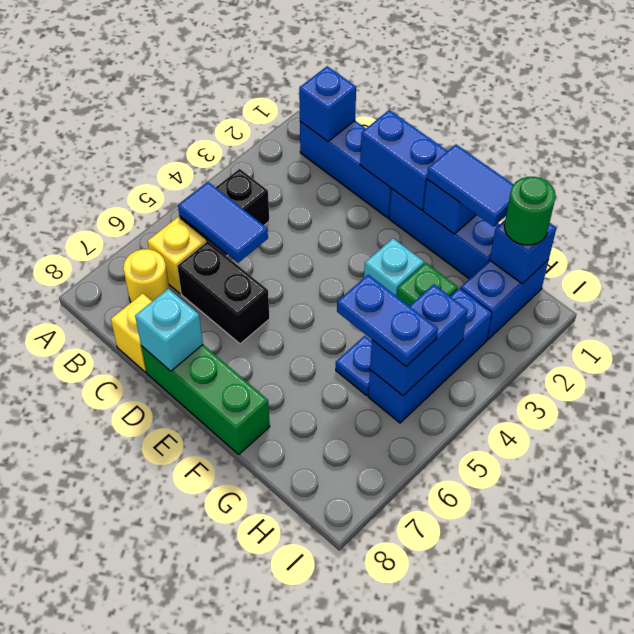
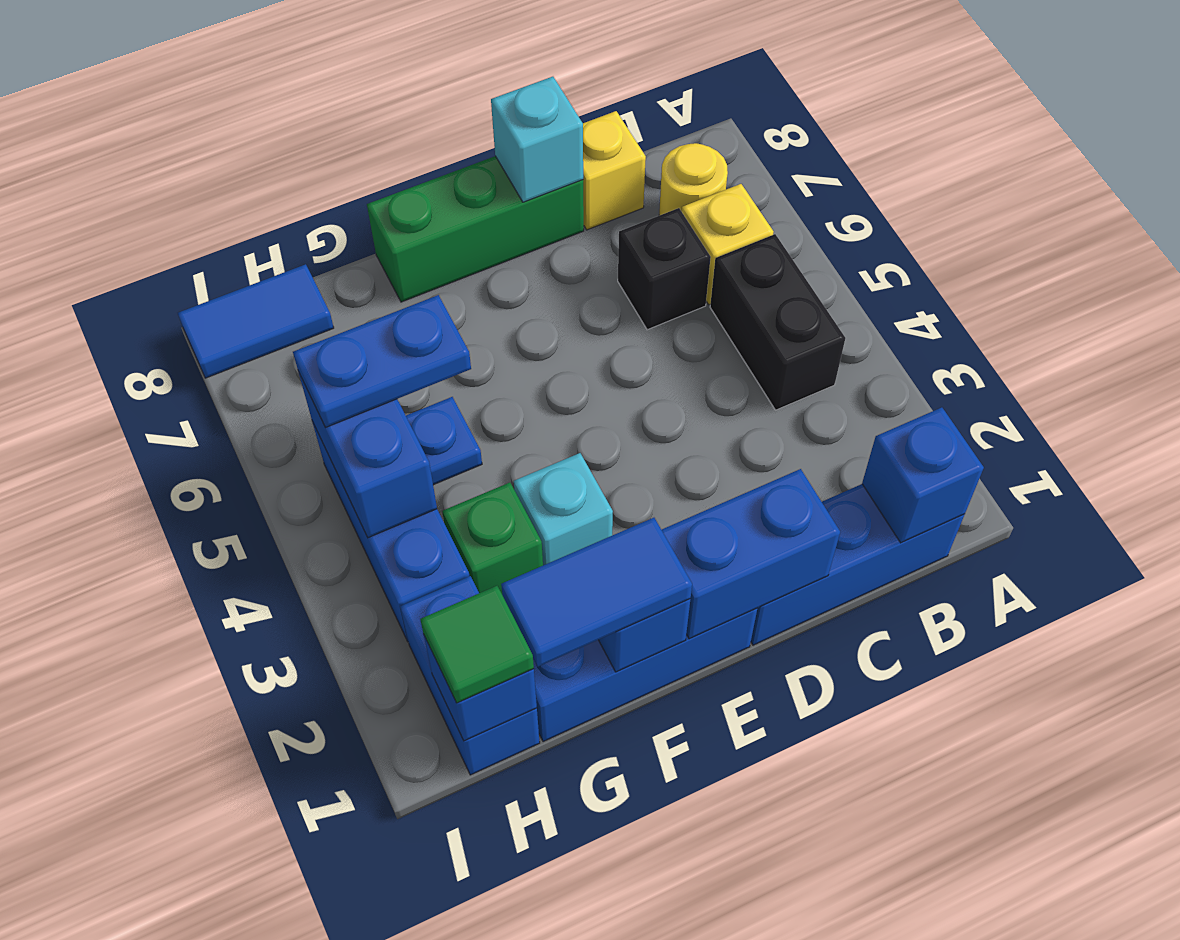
blue 1x2 tile [178,182,268,263] -> blue 1x2 tile moved to [178,264,334,378]
black 1x2 brick [177,241,270,344] -> black 1x1 brick [618,208,711,330]
green 1x1 round brick [504,177,556,245] -> green 1x1 tile [420,586,534,703]

